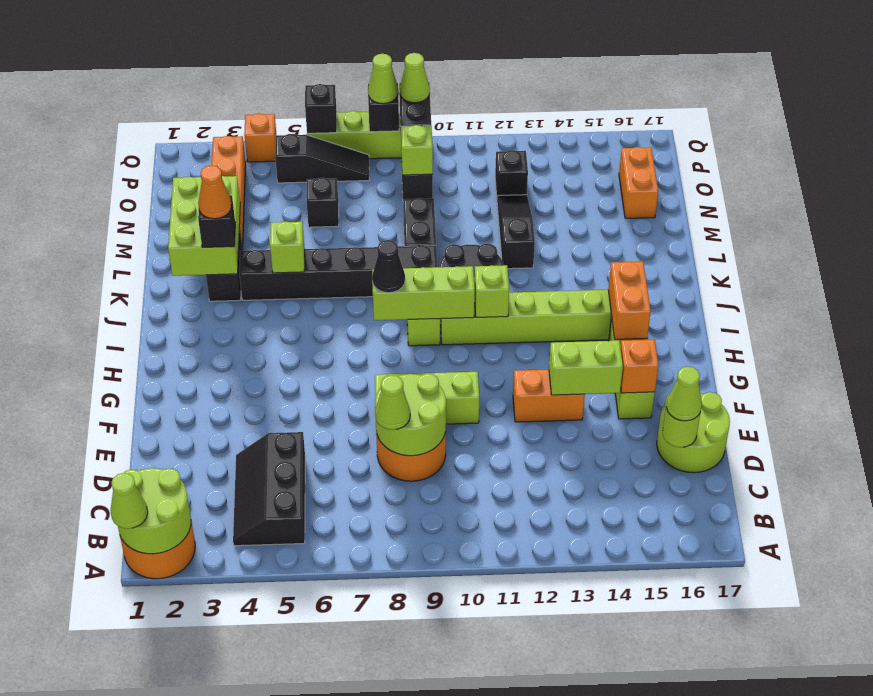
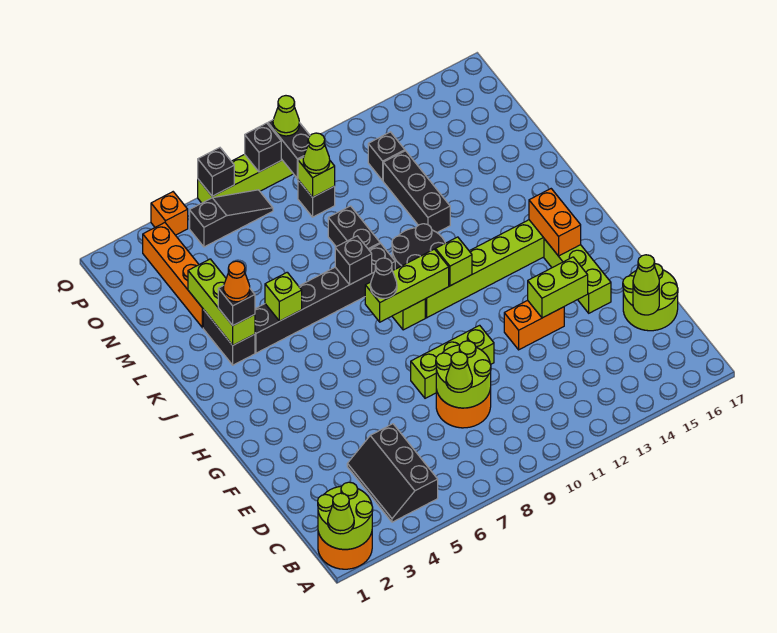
orange 1x1 brick [620,340,658,393] -> none
lime 2x3 brick [168,176,240,276] -> lime 1x3 brick [188,259,255,345]
black 1x3 slope [497,195,535,269] -> black 1x3 brick [383,151,450,232]
black 1x1 brick [307,178,339,227] -> black 1x1 brick moved to [335,236,372,284]
orange 1x2 brick [619,147,658,218] -> none
lime 1x1 cone [368,54,398,104] -> lime 1x1 cone moved to [303,133,330,174]

